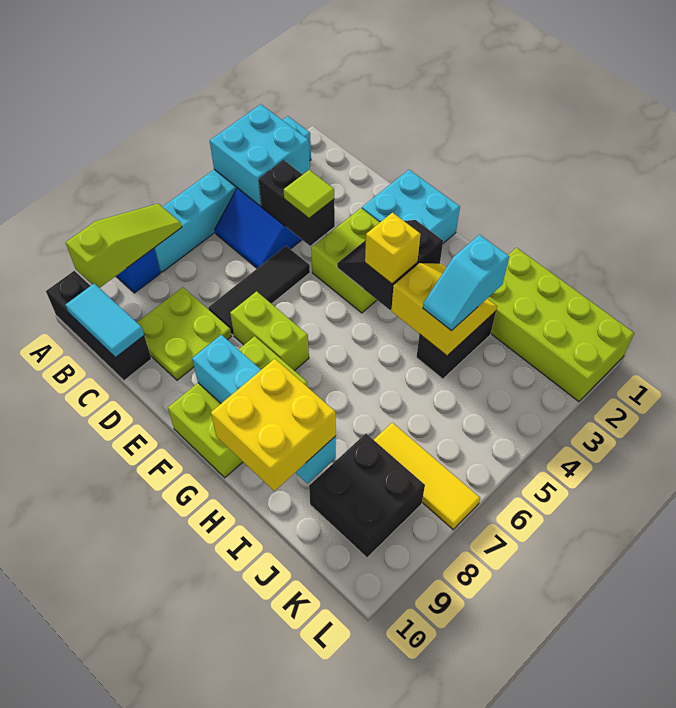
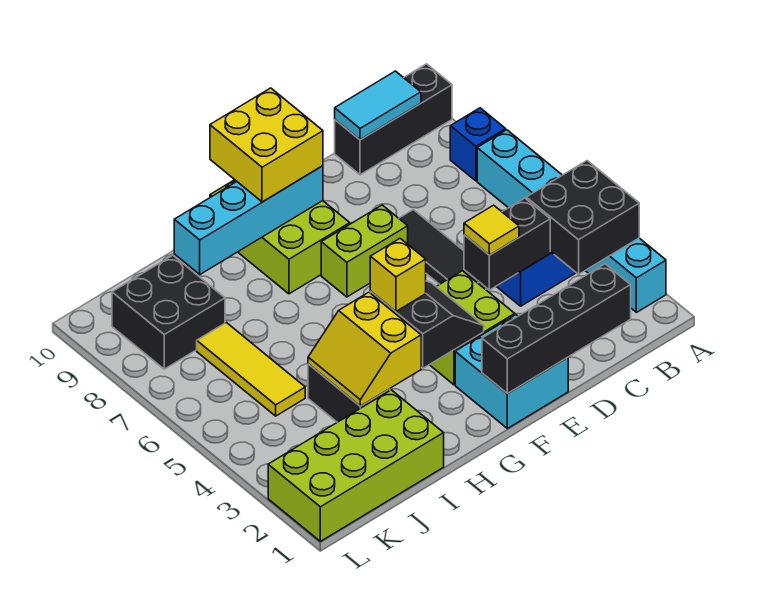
cyan 2x2 brick [210,104,310,206] -> black 2x2 brick [526,161,639,274]
lime 1x3 slope [66,204,182,288] -> none
none -> black 1x4 brick [482,264,631,393]
lime 2x2 plate [137,287,231,380] -> none
lime 1x1 tile [284,170,334,218] -> yellow 1x1 tile [464,205,519,255]
yellow 2x2 slope [391,263,497,356] -> yellow 2x2 slope turned to [308,292,421,406]
yellow 2x2 brick [211,359,336,491] -> yellow 2x2 brick moved to [210,88,323,202]
cyan 1x2 slope [423,235,509,331] -> none
yellow 1x3 tile [374,423,480,530] -> yellow 1x3 tile turned to [197,323,305,416]

